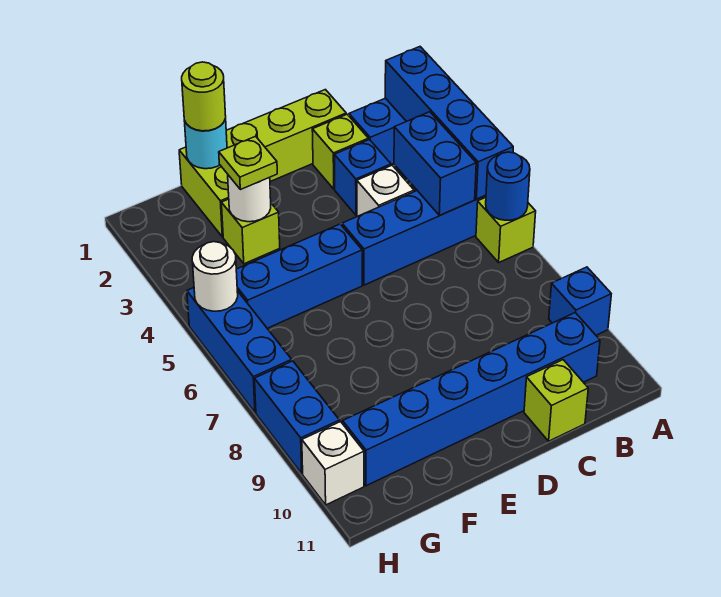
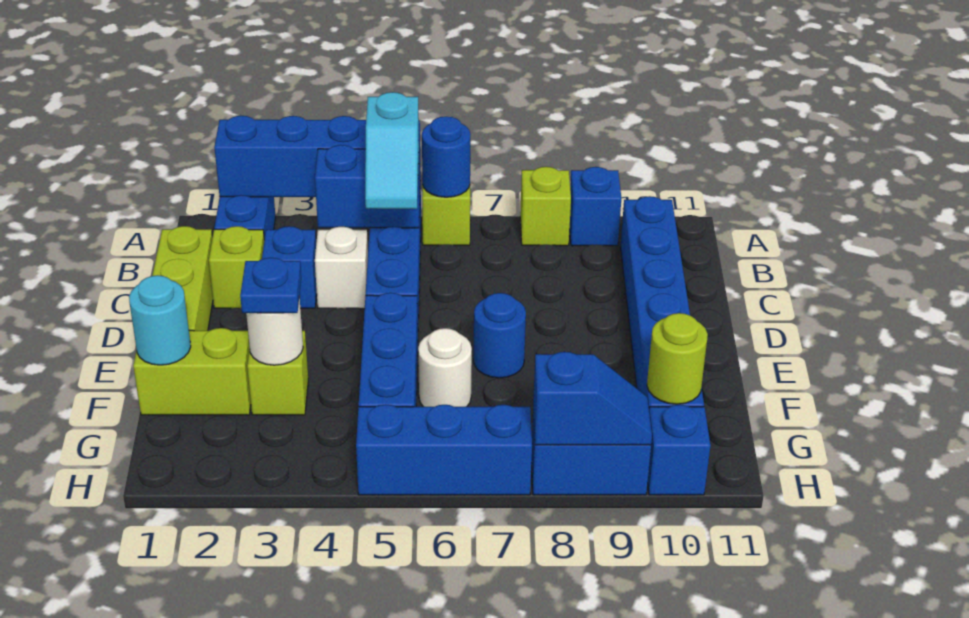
none -> cyan 1x2 slope [365,92,419,209]
lime 1x1 brick [524,360,588,441] -> lime 1x1 brick moved to [520,167,571,246]
none -> blue 1x1 round brick [473,293,526,378]
lime 1x1 round brick [182,62,226,131] -> lime 1x1 round brick moved to [647,313,708,404]
lime 1x1 plate [219,136,277,190] -> blue 1x1 plate [240,258,301,313]
white 1x1 round brick [192,242,238,311] -> white 1x1 round brick moved to [418,328,472,407]
none -> blue 1x2 slope [533,352,652,445]
white 1x1 brick [302,422,364,505] -> blue 1x1 brick [648,405,711,495]

